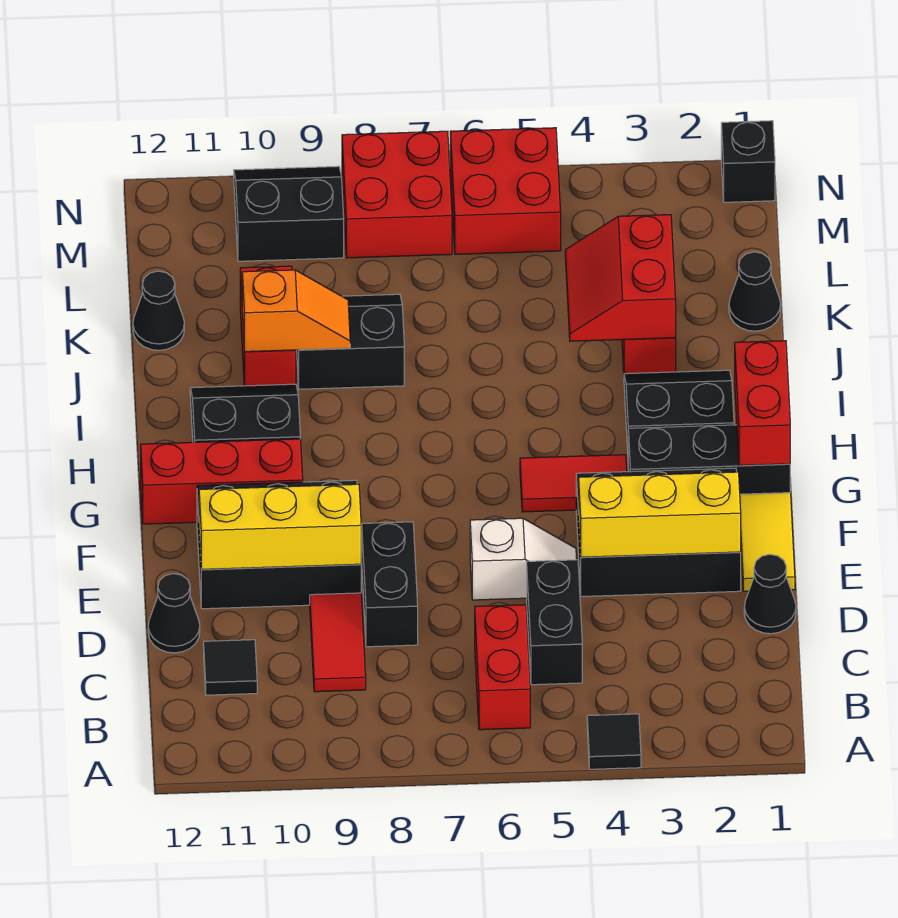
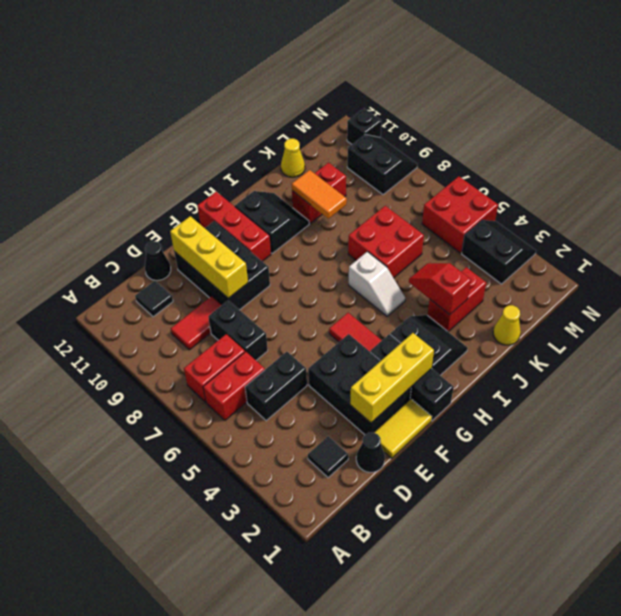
black 1x1 tile [587,714,641,769] -> black 1x1 tile moved to [308,436,348,478]
black 1x2 brick [362,522,418,647] -> black 1x2 brick turned to [208,300,268,360]
yellow 1x3 brick [579,472,741,557] -> yellow 1x3 brick turned to [350,333,434,423]
white 1x2 slope [470,518,577,600] -> white 1x2 slope moved to [349,252,405,316]
red 1x2 brick [735,341,790,466] -> red 1x2 brick moved to [184,334,245,402]
red 2x2 slope [565,215,676,341] -> red 1x2 slope [409,263,471,315]
black 2x2 slope [297,294,404,389] -> black 2x2 slope moved to [462,220,536,284]
orange 1x2 slope [242,270,350,352] -> orange 1x2 tile [292,170,347,219]
black 1x1 cone [729,252,781,331] -> yellow 1x1 cone [493,305,521,345]
black 1x1 cone [133,271,184,350] -> yellow 1x1 cone [281,139,305,177]
red 2x2 brick [342,131,452,258] -> red 2x2 brick moved to [348,206,424,278]
black 1x1 brick [721,121,775,202] -> black 1x1 brick moved to [347,108,381,144]

